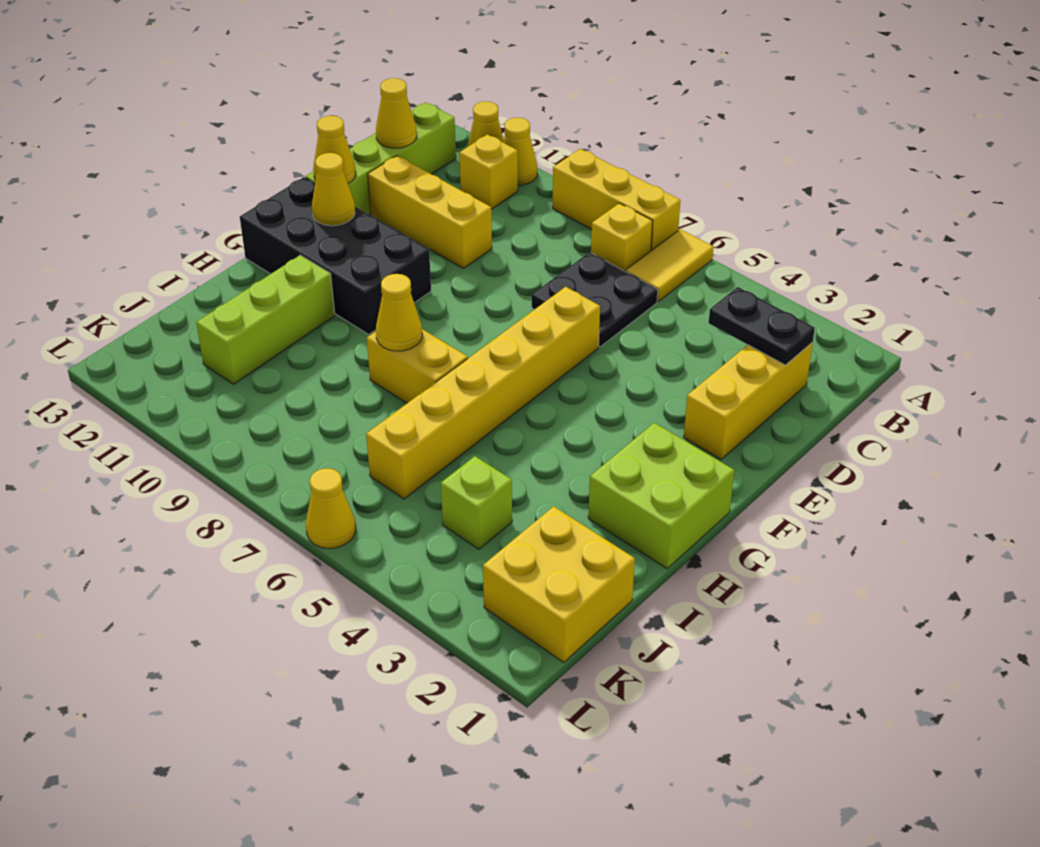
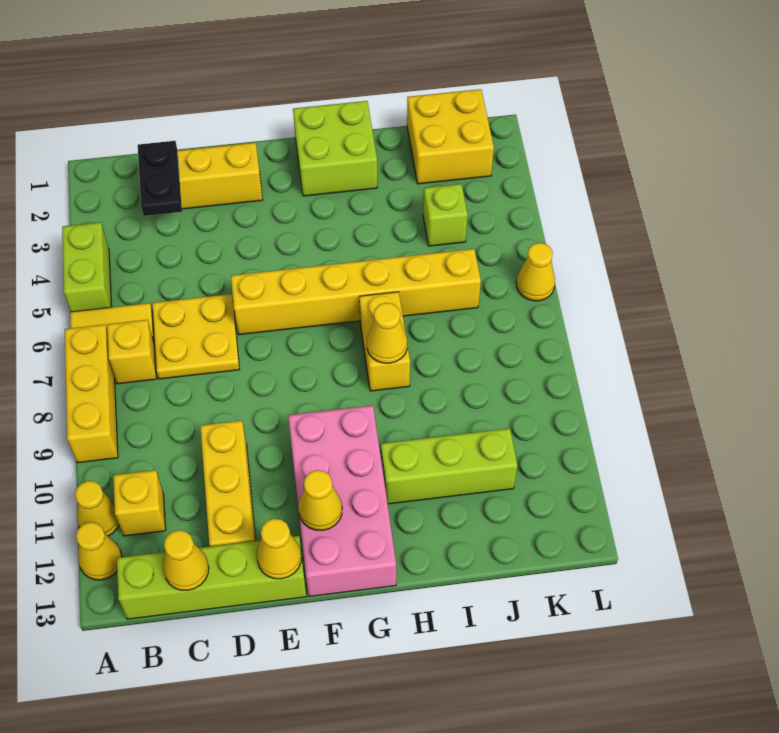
none -> lime 1x2 brick [62,222,112,312]
black 2x2 plate [532,252,658,347] -> yellow 2x2 plate [152,294,240,379]
black 2x4 brick [240,177,431,334] -> pink 2x4 brick [288,405,396,596]

